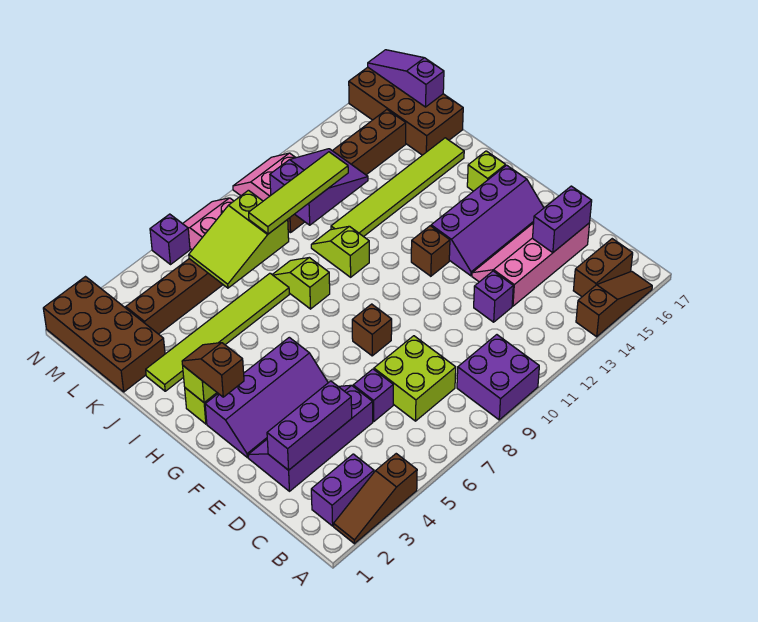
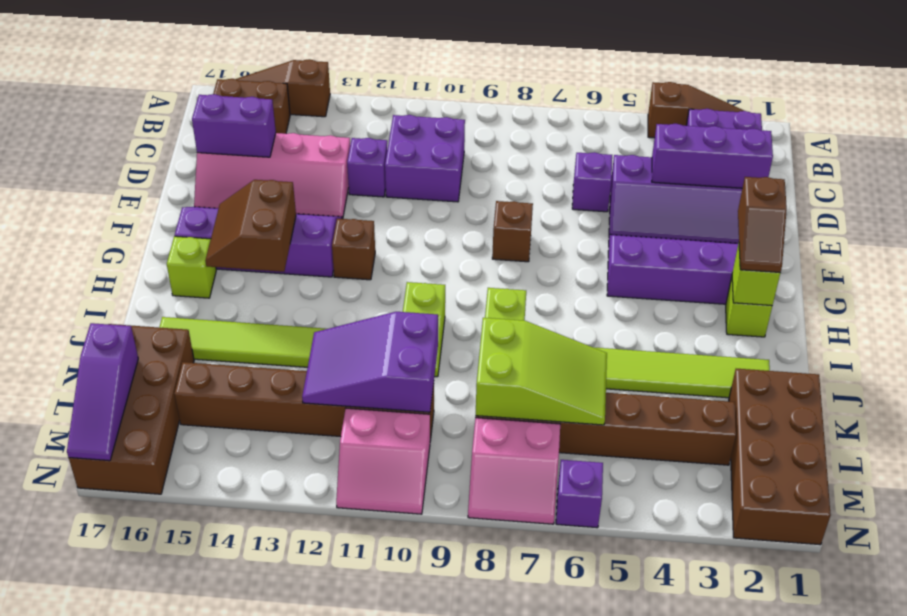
purple 2x2 brick [457,335,539,420] -> purple 2x2 brick moved to [385,115,465,202]
lime 2x2 brick [374,336,456,421] -> none
none -> brown 2x2 slope [205,180,296,272]
lime 1x4 tile [249,152,348,234] -> none

